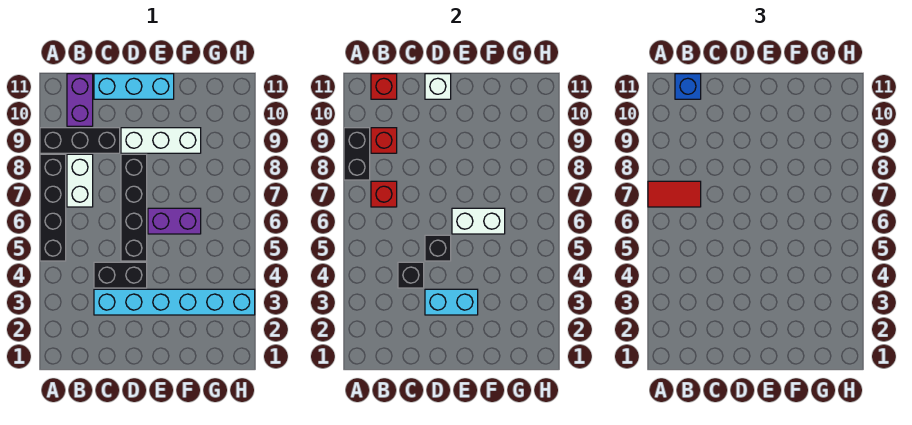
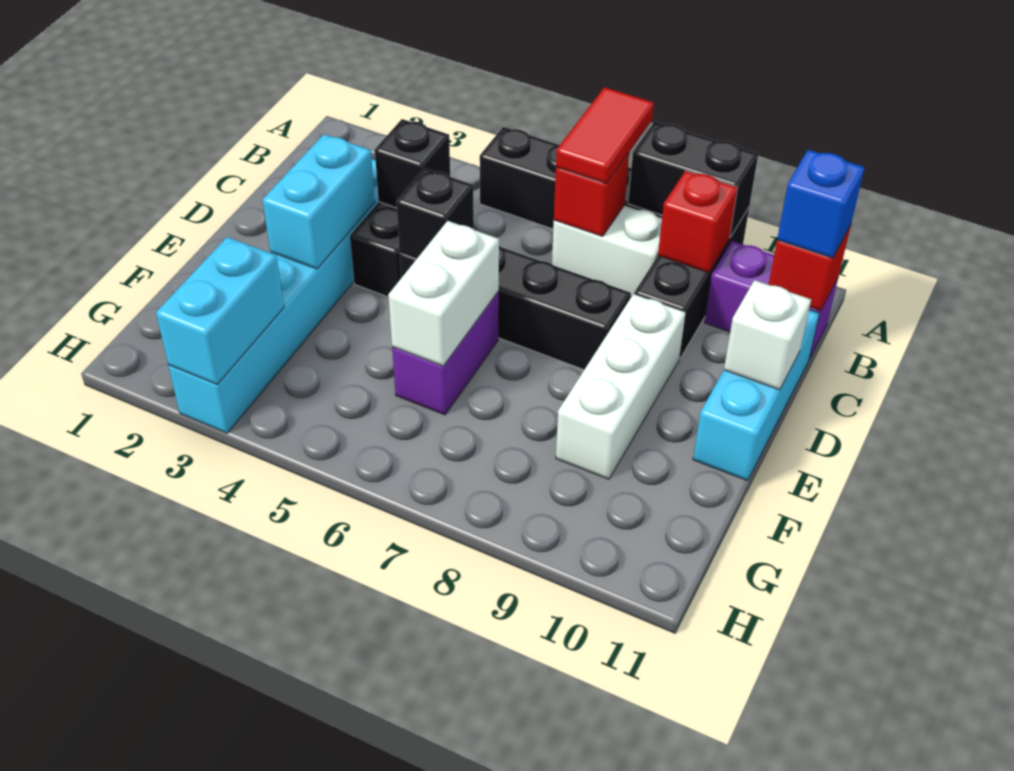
none -> cyan 1x2 brick [156,237,284,384]

